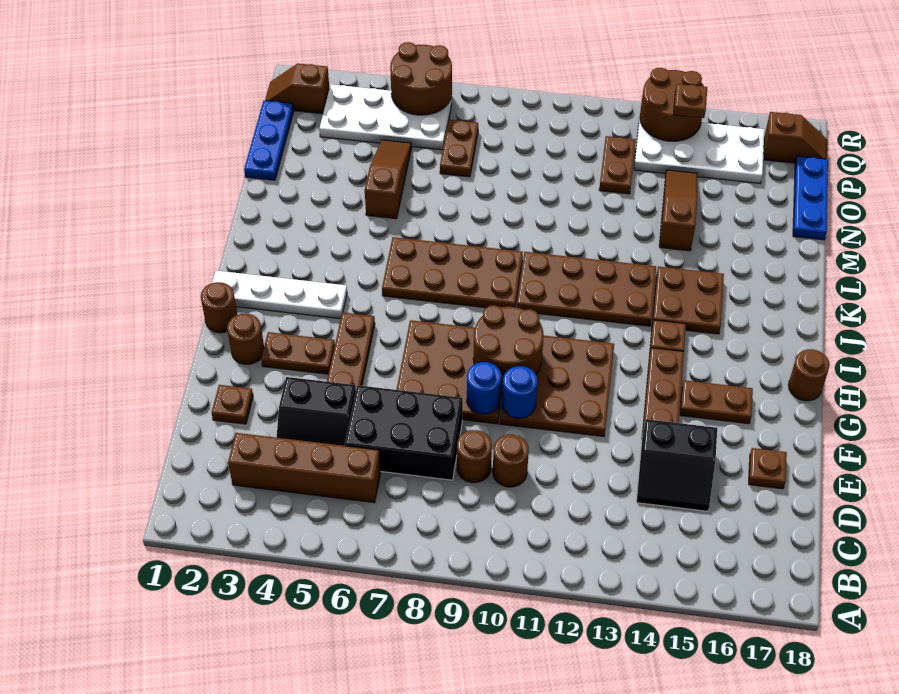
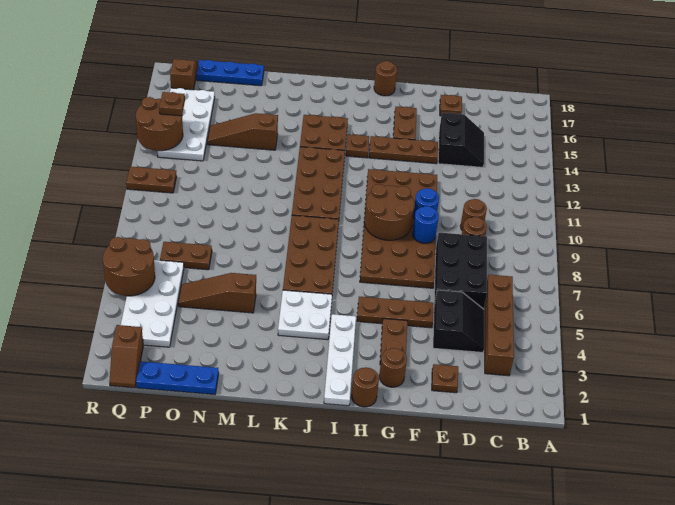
none -> white 2x2 plate [278,290,332,340]
brown 1x2 plate [599,136,636,194] -> brown 1x2 plate moved to [126,167,177,193]

